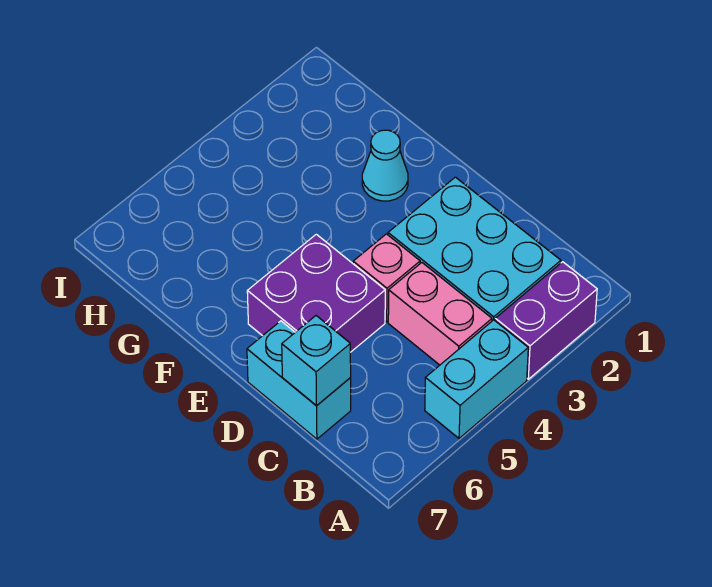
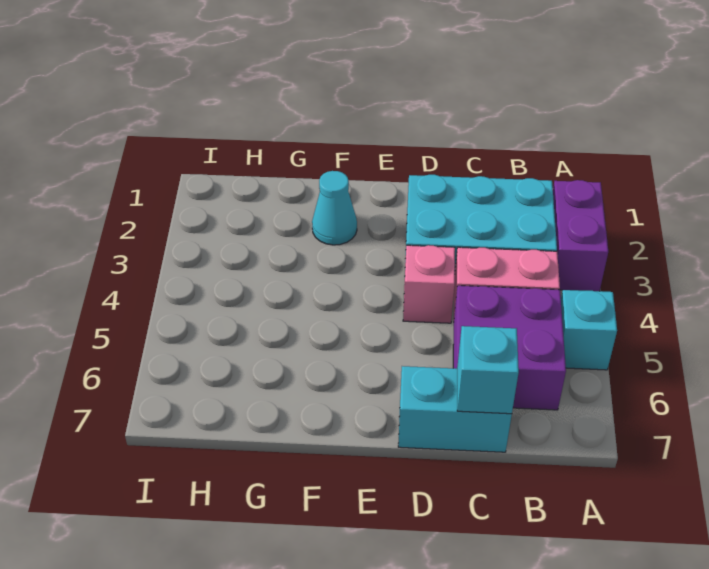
cyan 1x2 brick [425,320,528,438] -> cyan 1x1 brick [561,290,617,370]
purple 2x2 brick [247,234,385,352] -> purple 2x2 brick moved to [453,286,566,410]

